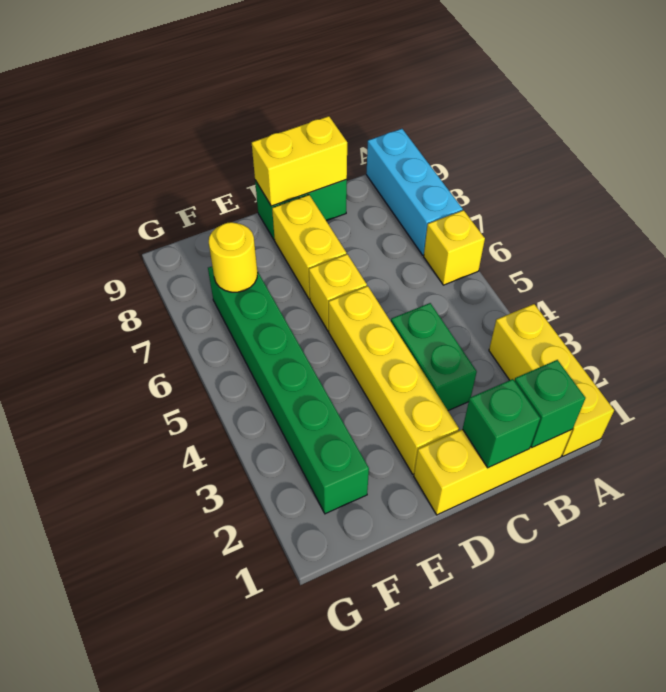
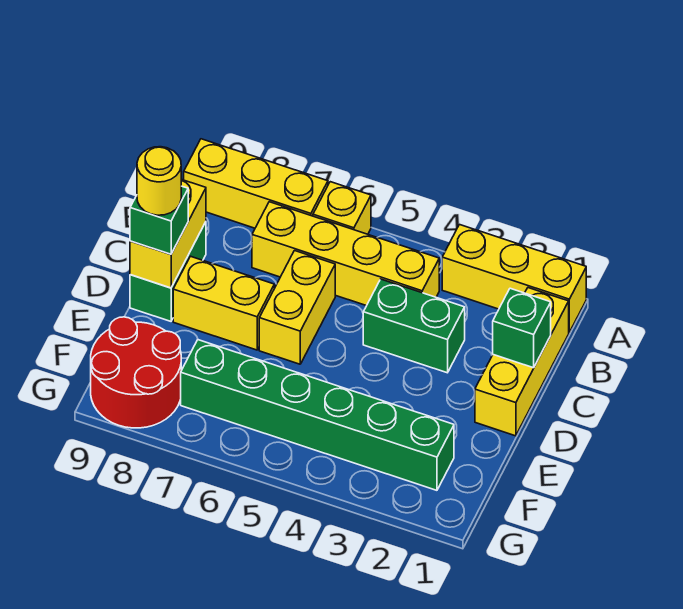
cyan 1x3 brick [366,129,463,255] -> yellow 1x3 brick [184,139,328,228]
green 1x1 brick [514,360,585,448] -> green 1x1 brick moved to [130,186,188,254]
yellow 1x4 brick [329,286,459,474] -> yellow 1x4 brick moved to [252,202,439,306]
yellow 1x1 brick [309,254,367,331] -> yellow 1x2 brick [259,251,335,364]
yellow 1x1 round brick [209,222,257,292] -> yellow 1x1 round brick moved to [137,147,181,215]
none -> red 2x2 round brick [91,317,181,428]

